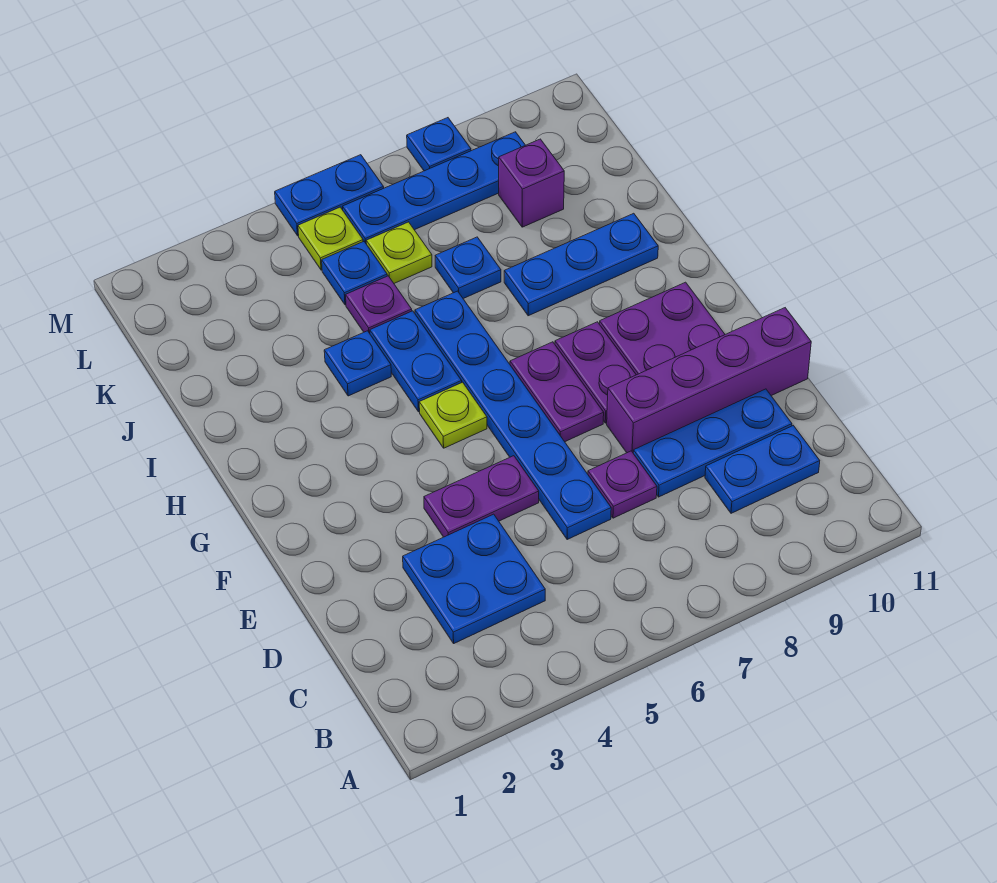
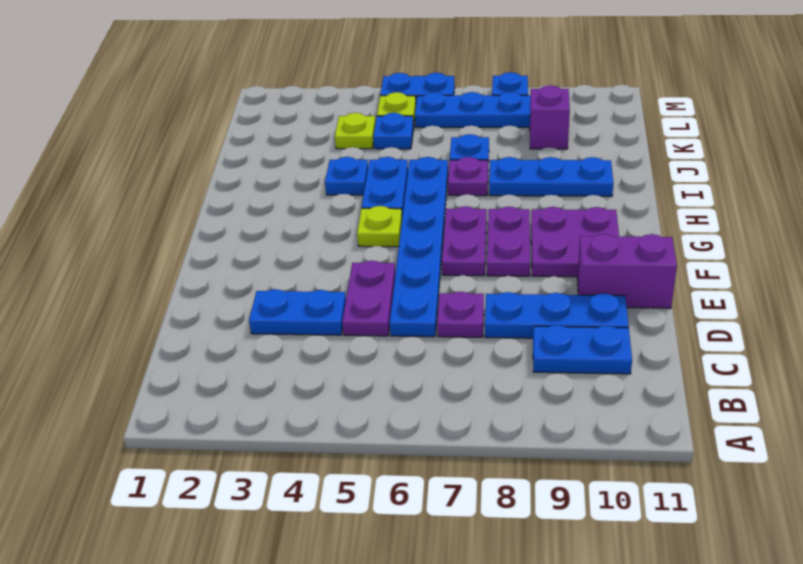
blue 2x2 plate [403,514,545,643] -> blue 1x2 plate [249,289,346,335]
purple 1x2 plate [424,456,539,537] -> purple 1x2 plate turned to [342,261,395,336]
purple 1x4 brick [607,308,811,453] -> purple 1x2 brick [577,234,677,308]
purple 1x1 plate [346,276,412,333] -> purple 1x1 plate moved to [448,157,488,196]
lime 1x1 plate [366,222,432,283] -> lime 1x1 plate moved to [335,113,375,149]

